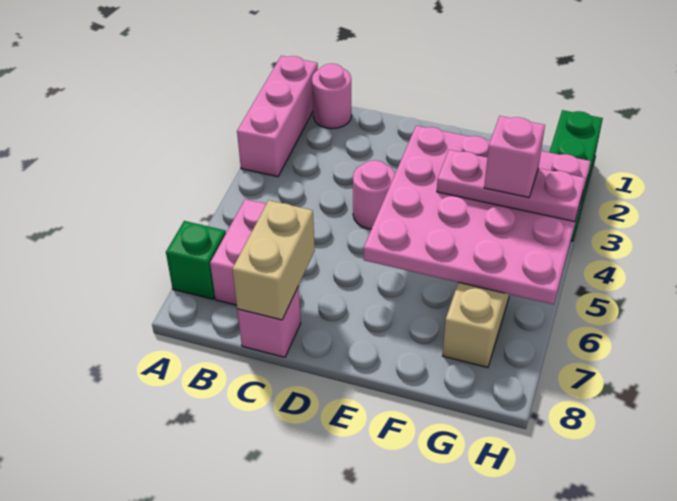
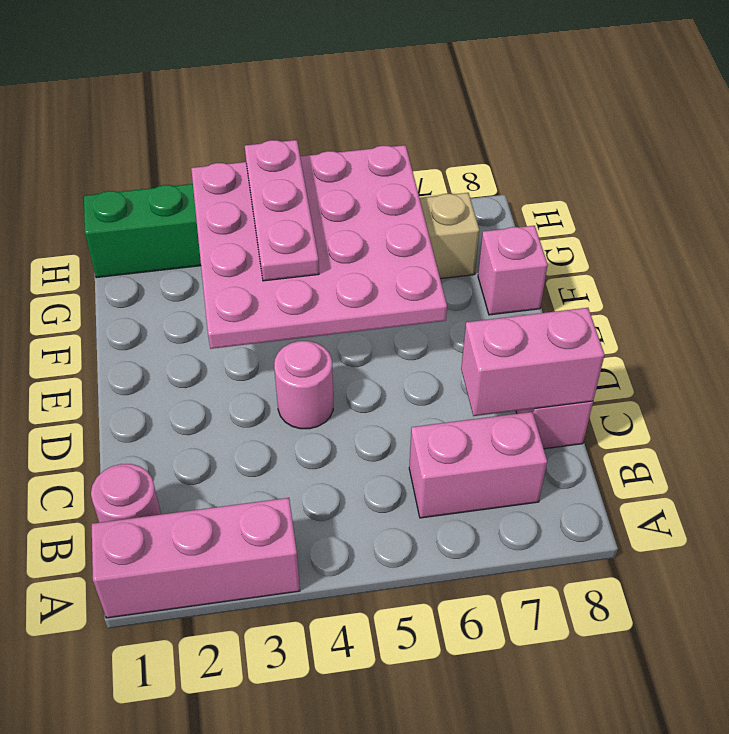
green 1x1 brick [166,221,226,299] -> none
tan 1x2 brick [232,200,315,320] -> pink 1x2 brick [461,308,604,416]
pink 1x1 brick [484,116,545,198] -> pink 1x1 brick moved to [478,226,548,315]

